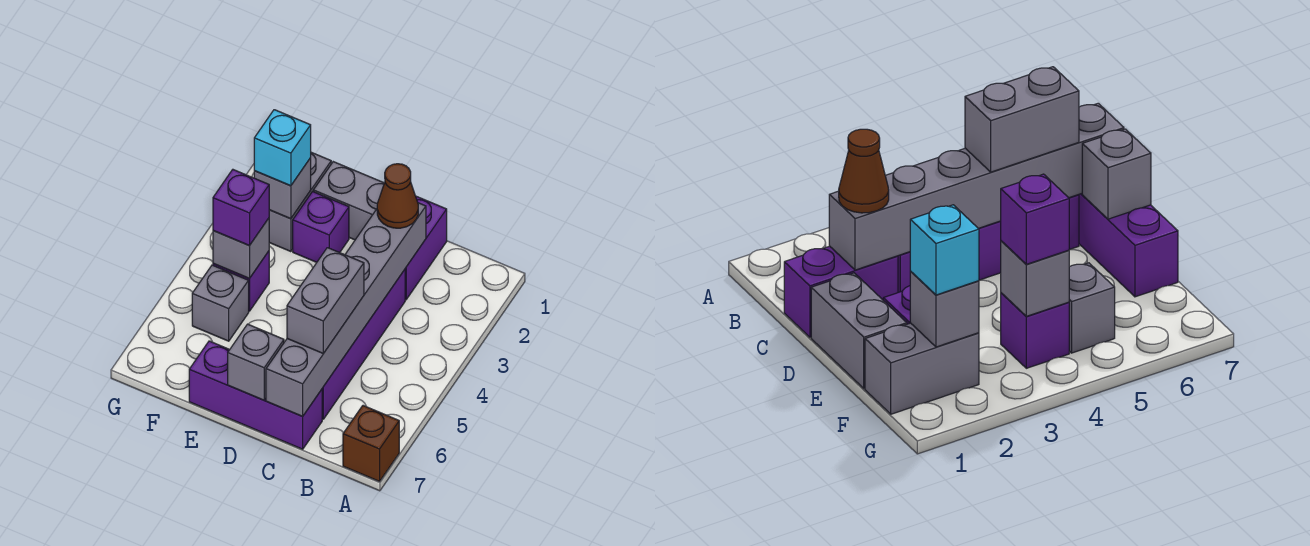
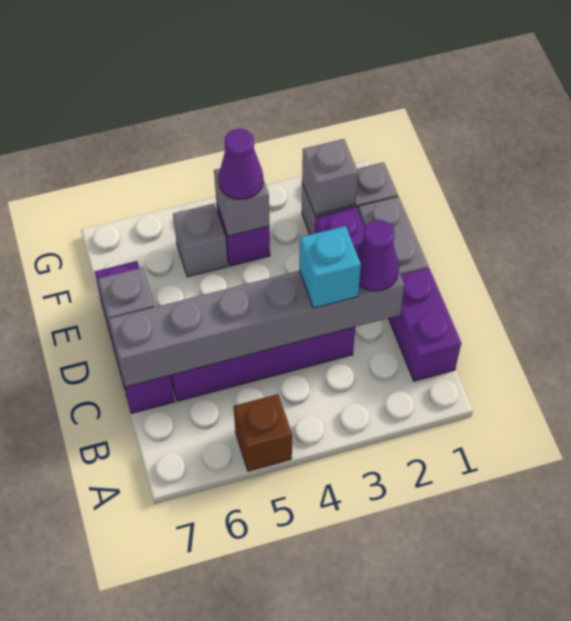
brown 1x1 brick [343,406,399,481] -> brown 1x1 brick moved to [234,394,292,471]
purple 1x2 brick [405,196,447,300] -> purple 1x2 brick turned to [389,268,461,381]
brown 1x1 cone [377,164,418,228] -> purple 1x1 cone [357,220,399,291]
grey 1x2 brick [287,248,364,353] -> none
cyan 1x1 brick [254,110,311,186] -> cyan 1x1 brick moved to [299,226,361,308]
purple 1x1 brick [213,170,269,246] -> purple 1x1 cone [219,129,263,200]

